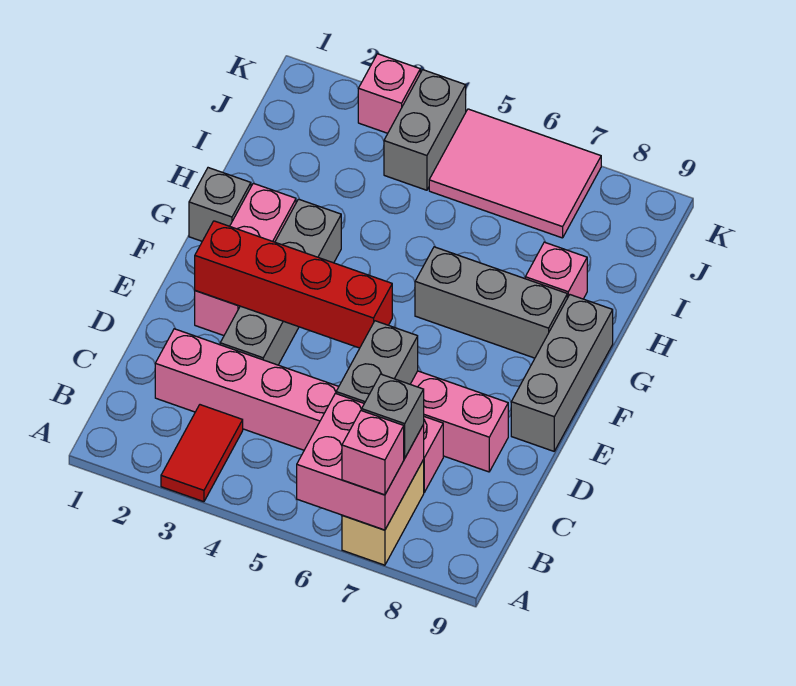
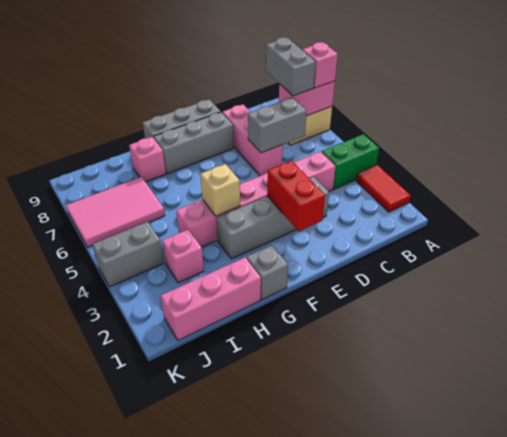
red 1x2 tile [161,405,243,502] -> red 1x2 tile turned to [356,165,411,212]
none -> green 1x2 brick [322,134,379,189]
pink 2x2 brick [297,393,424,530] -> pink 1x2 brick [279,81,335,116]
grey 1x1 brick [362,374,424,458] -> grey 1x2 brick [266,37,316,96]
pink 1x6 brick [155,329,443,492] -> pink 1x6 brick turned to [176,152,336,247]
pink 1x3 brick [195,183,296,336] -> pink 1x3 brick moved to [161,257,261,340]
red 1x4 brick [195,221,392,348] -> red 1x2 brick [267,161,325,231]
none -> tan 1x1 brick [200,164,240,216]
grey 1x3 brick [415,247,567,358] -> grey 1x3 brick turned to [154,112,234,174]
pink 2x3 tile [429,109,601,238] -> pink 2x3 tile turned to [66,177,165,247]
pink 1x1 brick [358,54,420,133] -> pink 1x1 brick moved to [162,230,204,283]

